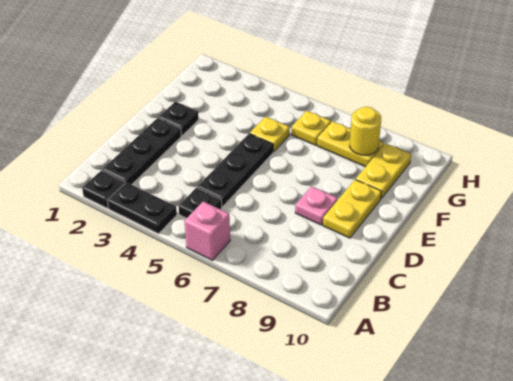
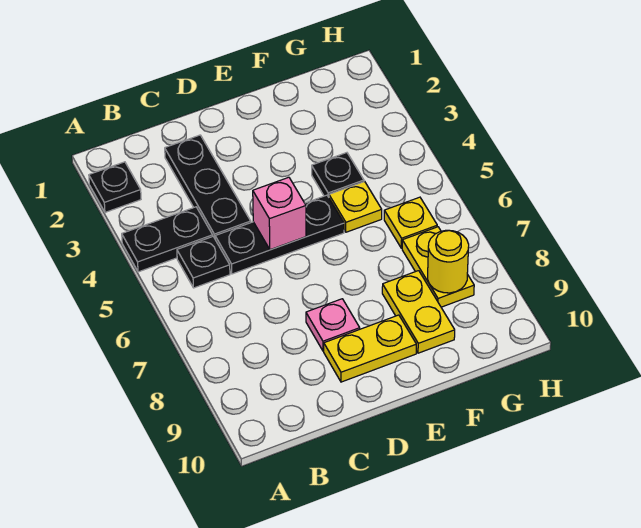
black 1x2 plate [107,182,177,234] -> black 1x2 plate turned to [122,207,213,272]
pink 1x1 brick [184,201,230,260] -> pink 1x1 brick moved to [253,177,306,250]
black 1x3 plate [102,118,181,185] -> black 1x3 plate turned to [165,135,251,238]
black 1x1 plate [159,101,199,136] -> black 1x1 plate moved to [312,153,364,197]
yellow 1x2 plate [356,143,411,198] -> yellow 1x2 plate turned to [382,271,455,353]

